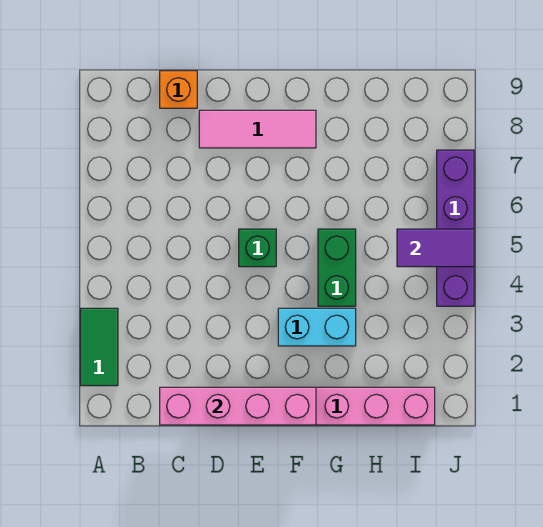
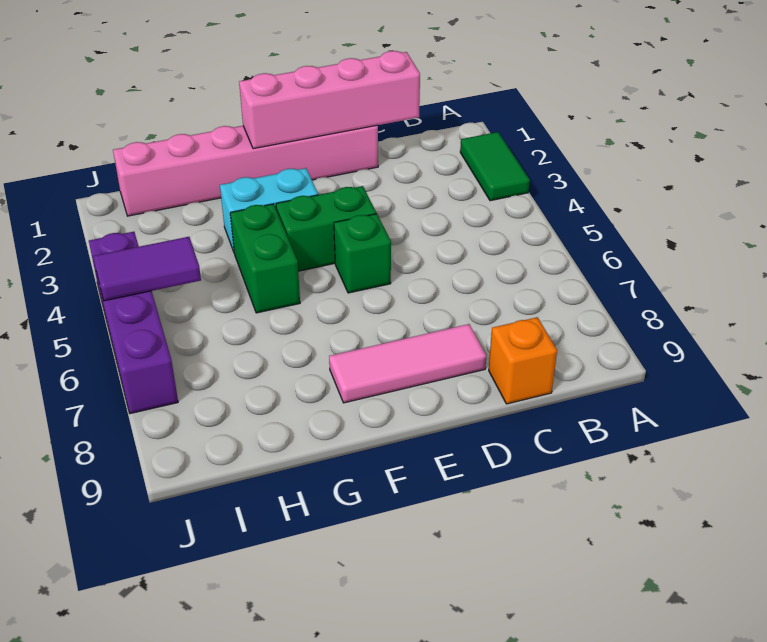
none -> green 1x2 brick [276,186,376,271]

